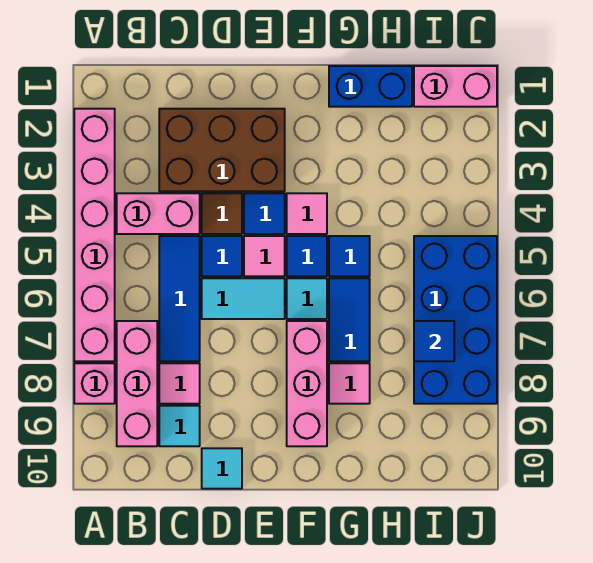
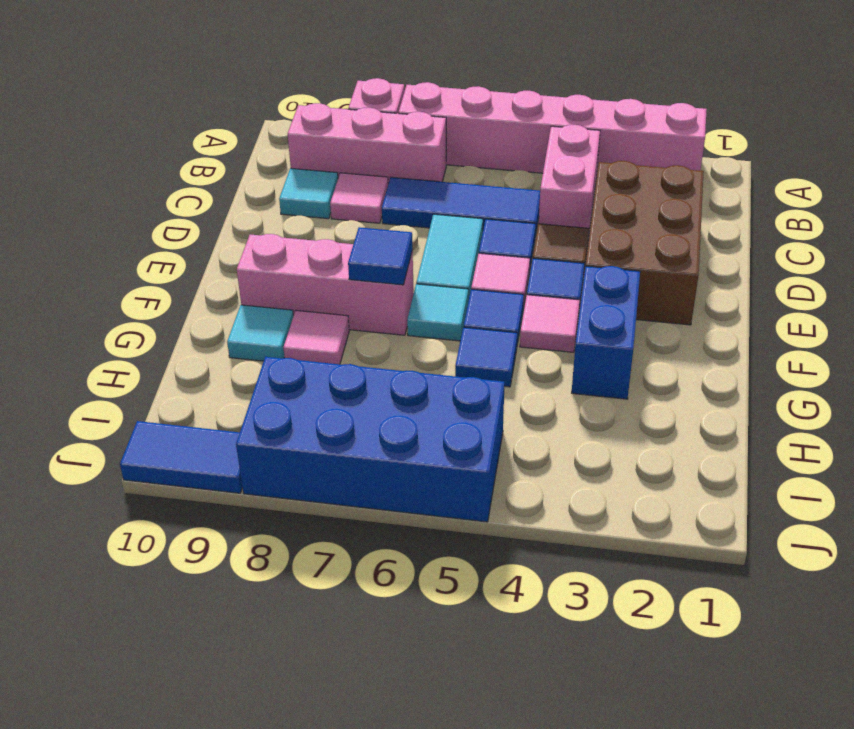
cyan 1x1 tile [202,448,242,489] -> cyan 1x1 tile moved to [227,305,293,361]
blue 1x2 brick [329,66,412,107] -> blue 1x2 brick moved to [572,266,640,399]
blue 1x2 tile [329,278,370,361] -> blue 1x2 tile moved to [120,421,242,493]
pink 1x2 brick [414,66,497,107] -> none
blue 1x1 tile [414,321,454,361] -> blue 1x1 tile moved to [348,227,413,285]

